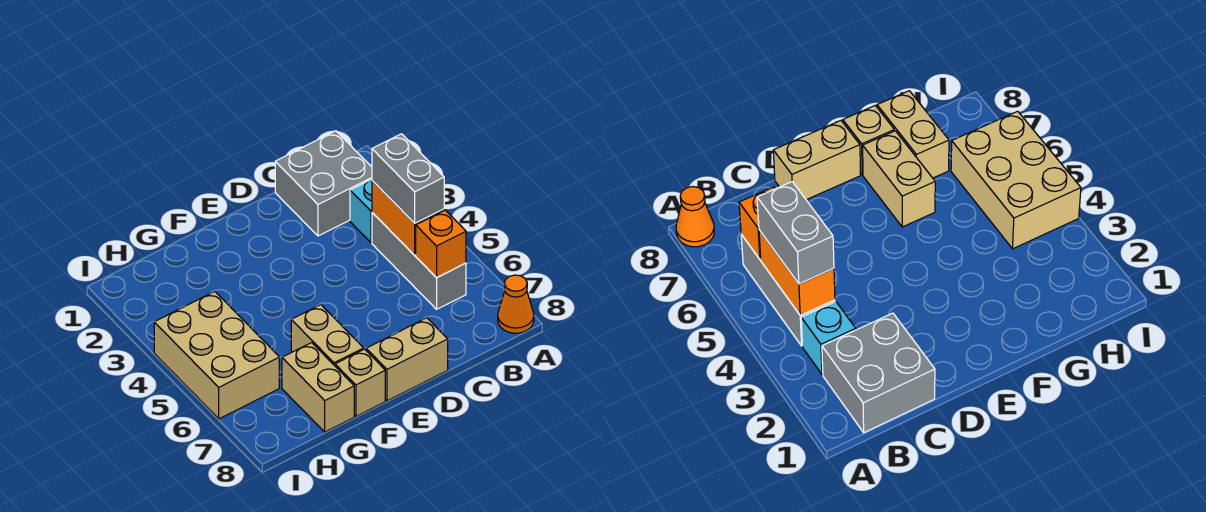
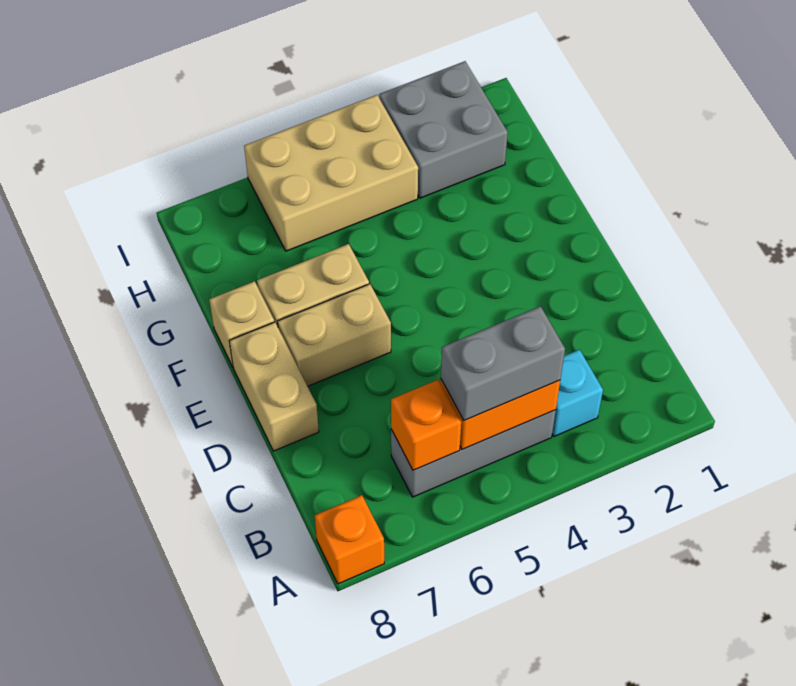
orange 1x1 cone [498,275,534,333] -> orange 1x1 brick [315,495,384,584]
grey 2x2 brick [275,131,372,236] -> grey 2x2 brick moved to [379,61,508,198]
tan 1x2 brick [282,343,354,432] -> tan 1x2 brick moved to [278,284,391,386]

